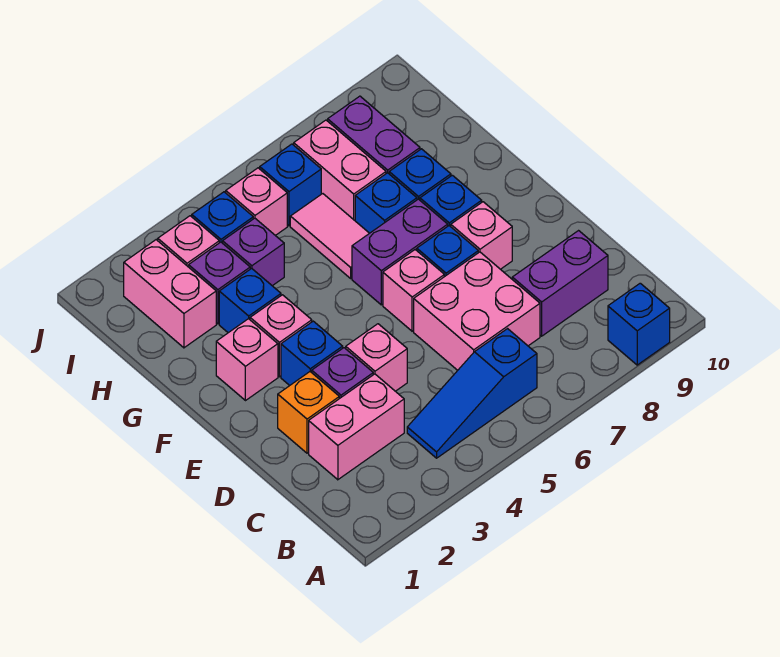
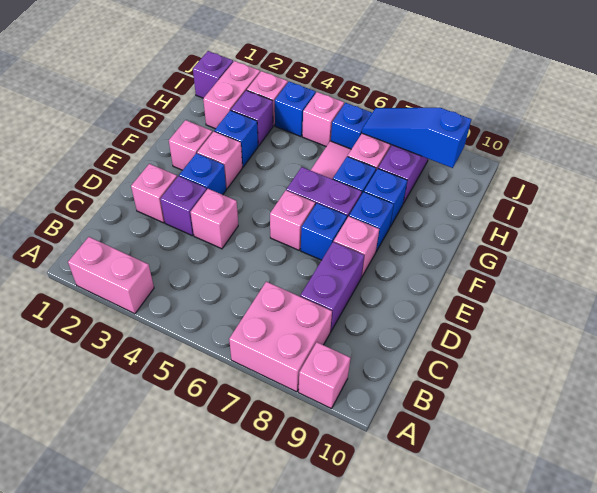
blue 1x1 brick [608,283,670,365] -> pink 1x1 brick [299,342,350,409]
blue 1x3 slope [407,329,537,458] -> blue 1x3 slope moved to [362,108,471,168]
pink 1x2 brick [309,374,404,480] -> pink 1x2 brick moved to [68,237,154,314]
pink 2x2 brick [414,252,540,370] -> pink 2x2 brick moved to [229,282,332,392]
purple 1x2 brick [512,231,608,336] -> purple 1x2 brick turned to [300,242,364,332]
orange 1x1 brick [278,372,339,453] -> pink 1x1 brick [131,164,177,223]
purple 1x1 brick [223,218,284,286] -> purple 1x1 brick moved to [193,51,233,98]

